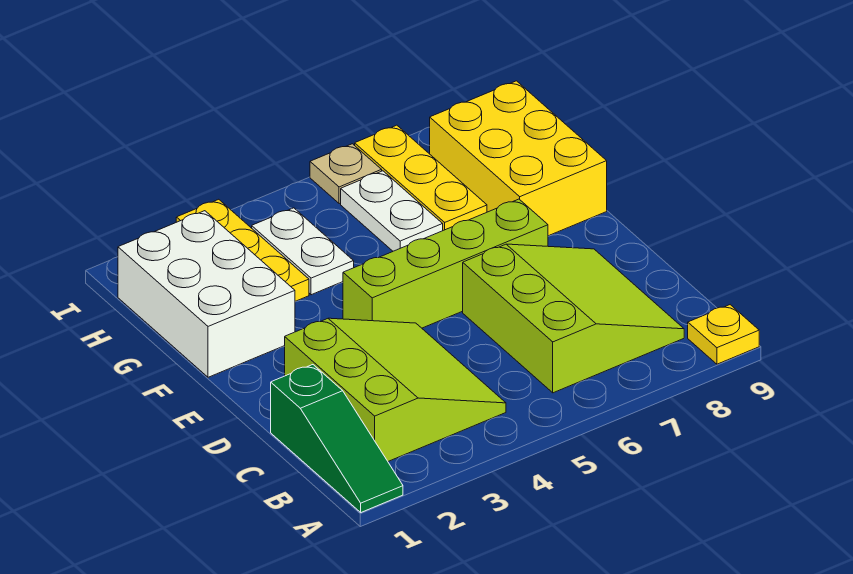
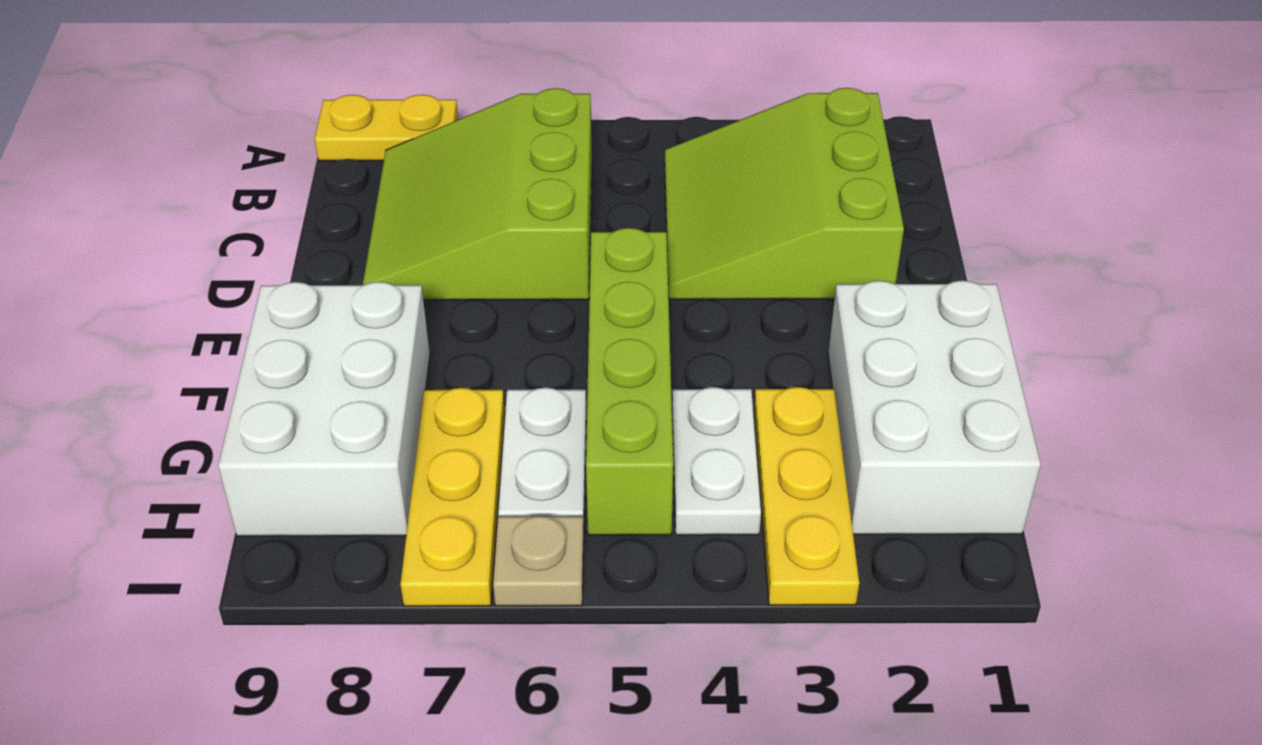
green 1x3 slope [271,365,403,512] -> none
yellow 1x1 plate [688,305,759,364] -> yellow 1x2 plate [315,95,458,161]
lime 1x4 brick [343,199,548,328] -> lime 1x4 brick turned to [586,228,673,535]
yellow 2x3 brick [430,81,607,236] -> white 2x3 brick [218,282,430,536]

